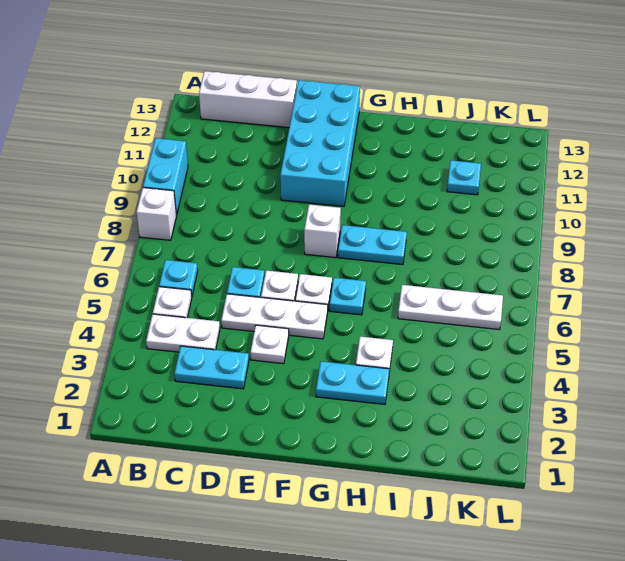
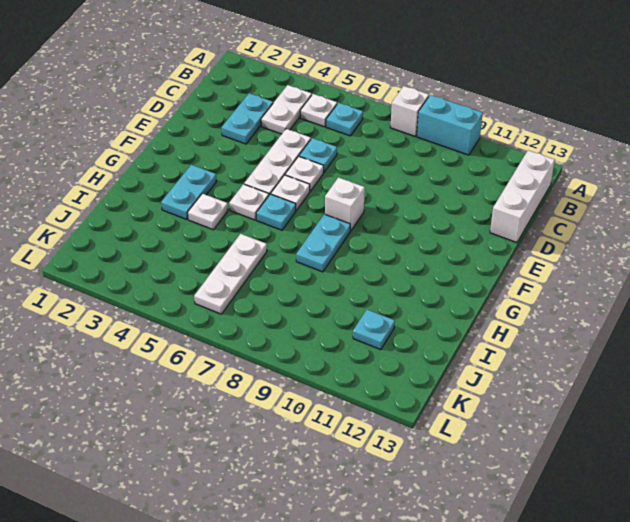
white 1x1 plate [250,325,289,364] -> white 1x1 plate moved to [229,184,269,220]
cyan 2x4 brick [280,80,360,206] -> none

